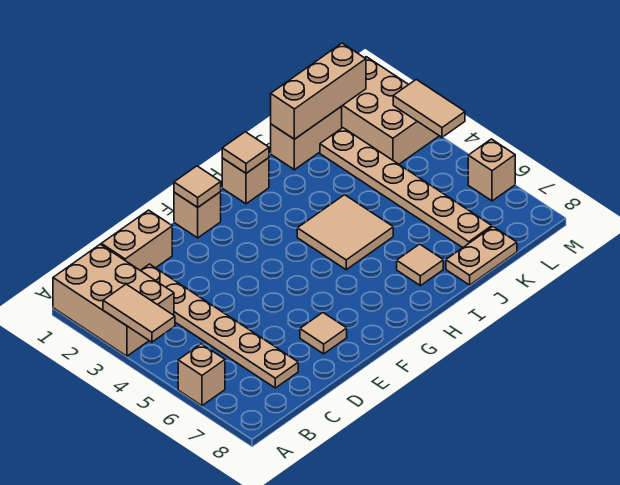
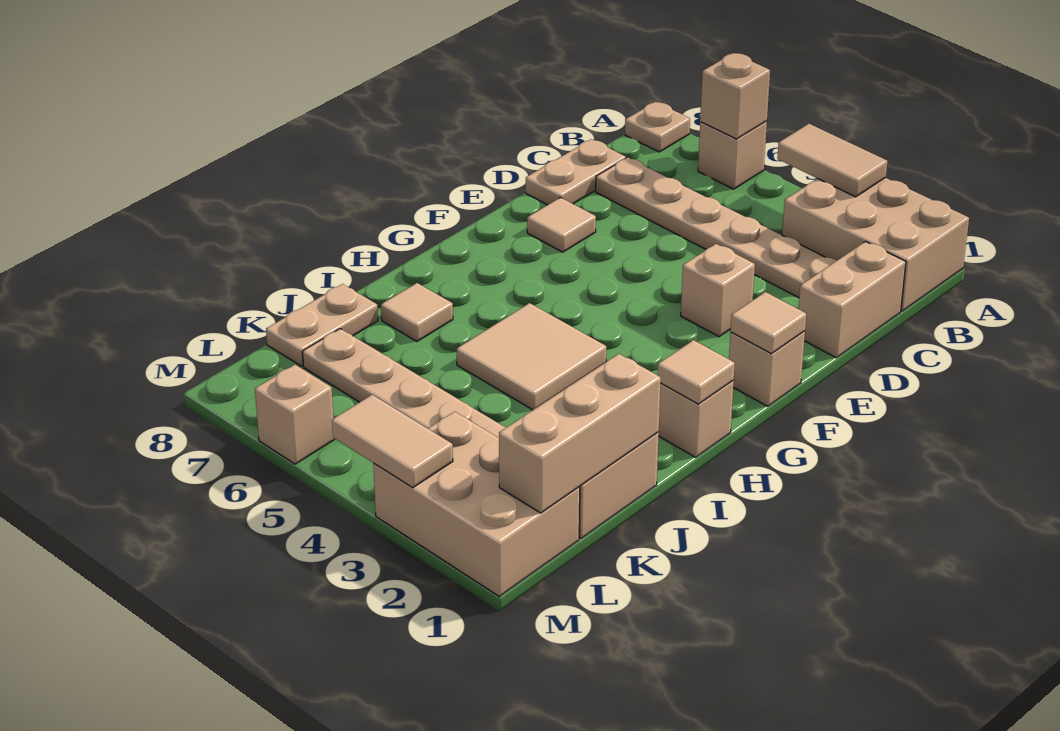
none -> tan 1x1 brick [700,53,770,139]
none -> tan 1x1 plate [625,102,690,152]
none -> tan 1x2 plate [526,139,626,205]
none -> tan 1x1 brick [681,244,755,337]

